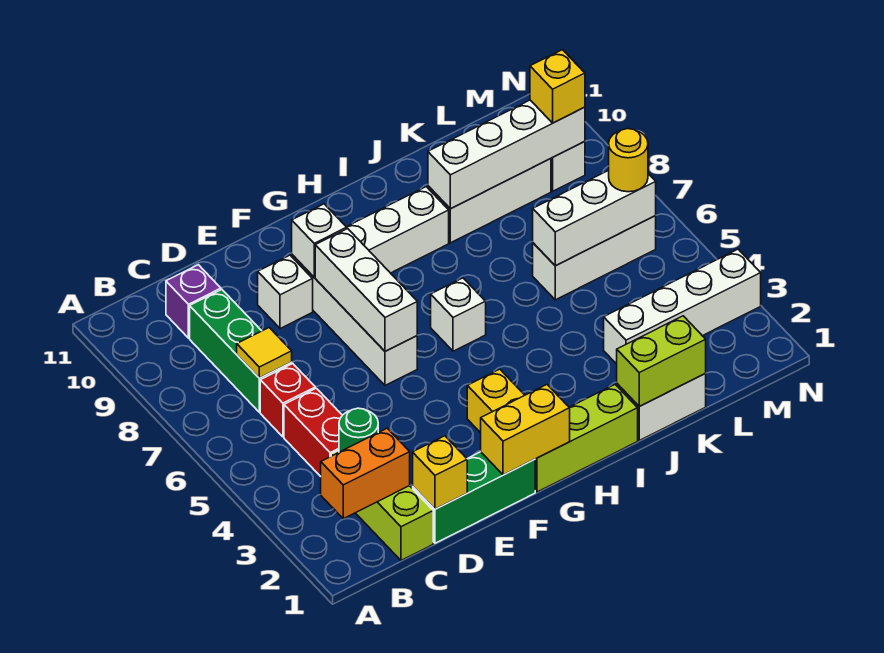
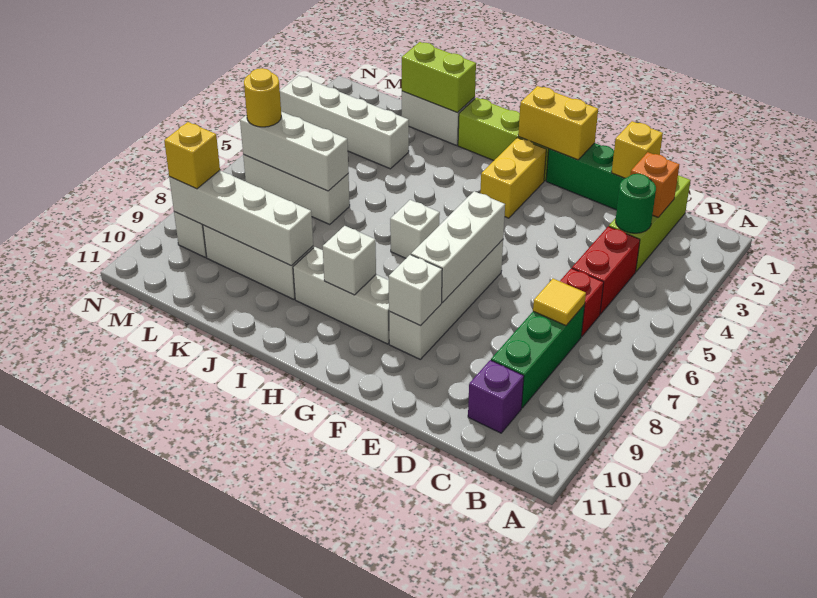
orange 1x2 brick [321,428,410,519] -> orange 1x1 brick [631,152,679,217]
white 1x1 brick [258,255,313,329] -> white 1x1 brick moved to [323,226,376,295]

